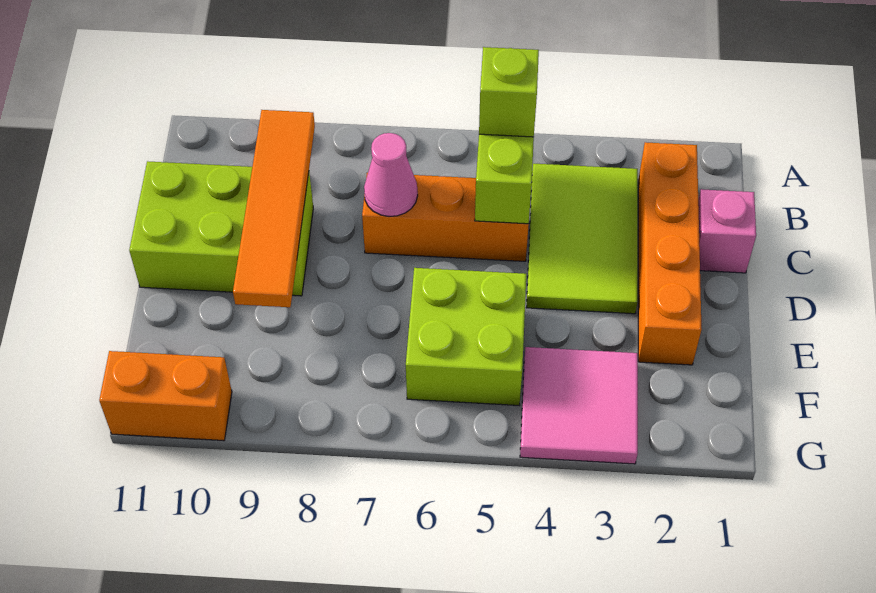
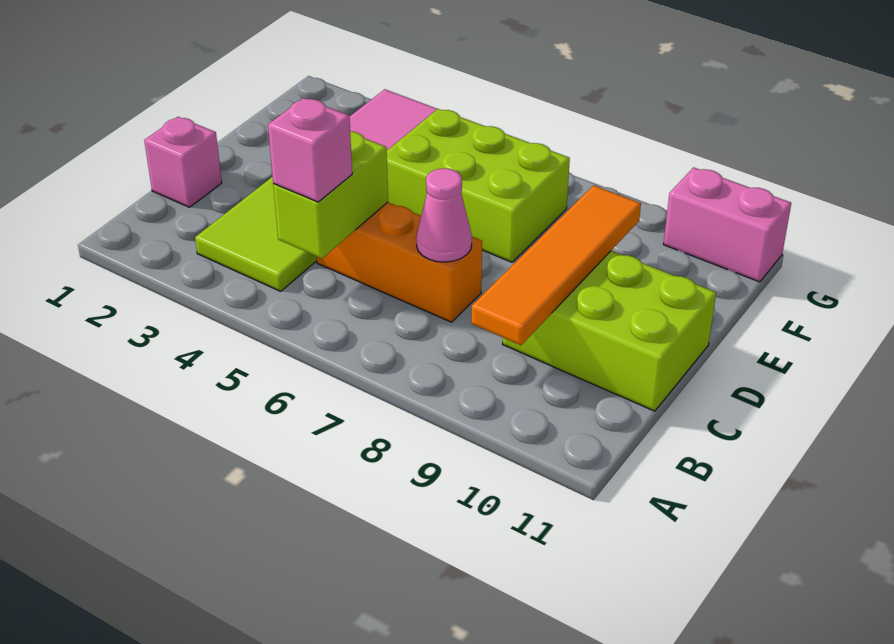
orange 1x4 brick [638,142,702,365] -> none
lime 1x1 brick [479,47,539,137] -> pink 1x1 brick [268,98,352,202]
lime 2x2 brick [406,268,526,405] -> lime 2x3 brick [387,109,570,262]
orange 1x2 brick [99,351,232,441] -> pink 1x2 brick [663,167,791,282]

